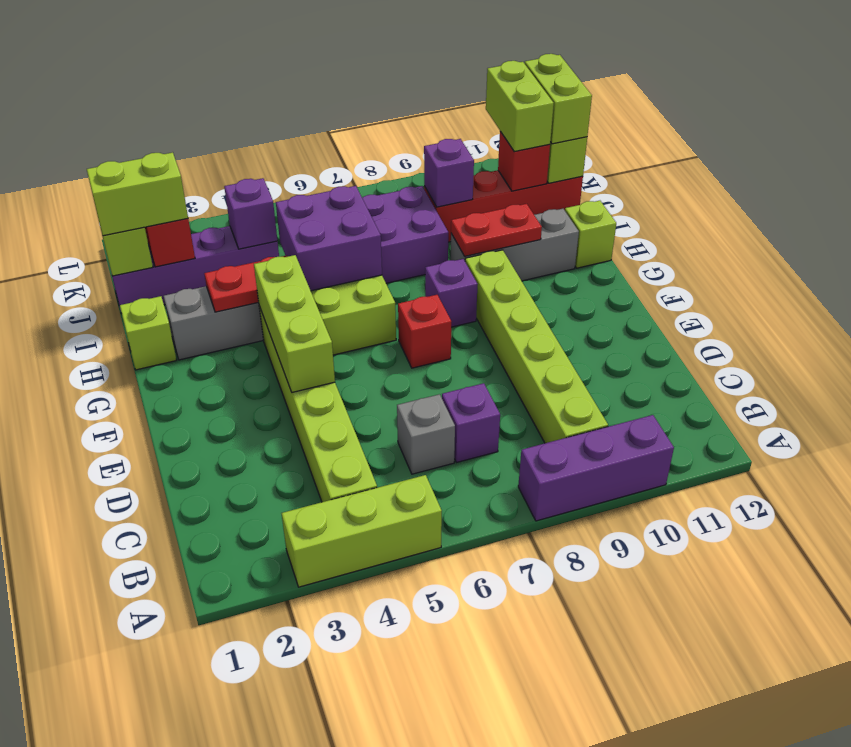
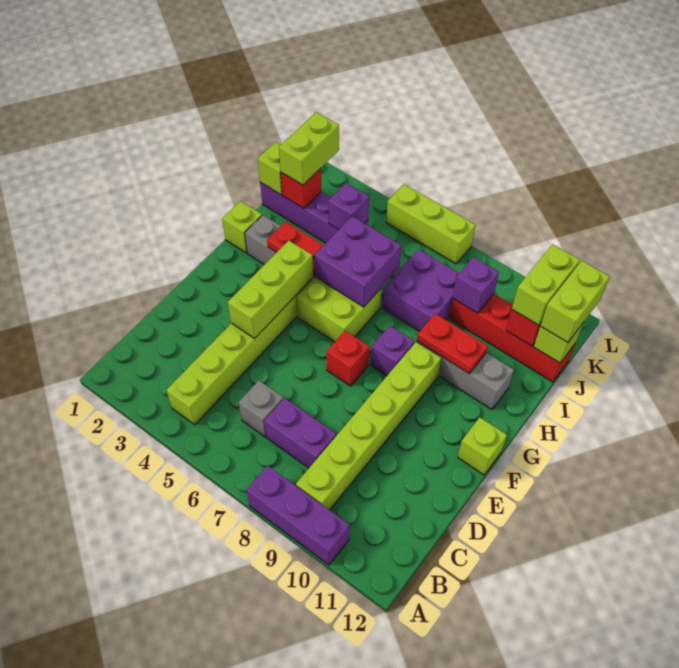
lime 1x3 brick [281,475,442,587] -> lime 1x3 brick moved to [386,184,476,264]
purple 1x1 brick [442,383,500,463] -> purple 1x2 brick [264,398,336,468]
lime 1x1 brick [565,201,616,268] -> lime 1x1 brick moved to [458,418,507,475]
lime 1x2 brick [87,152,188,236] -> lime 1x2 brick turned to [279,112,339,185]

